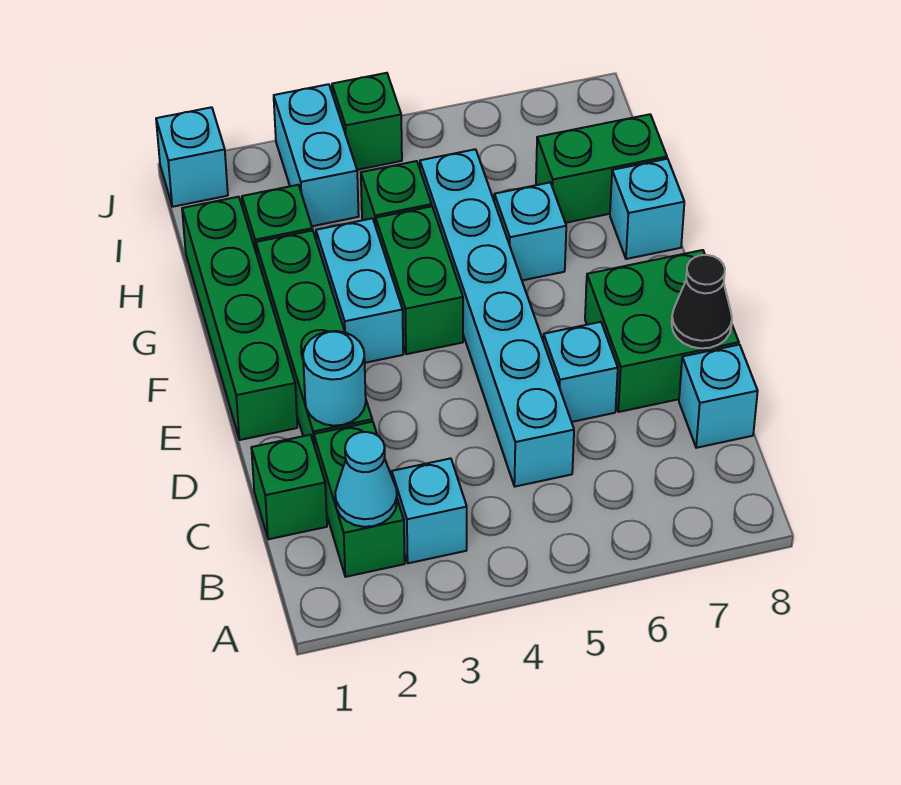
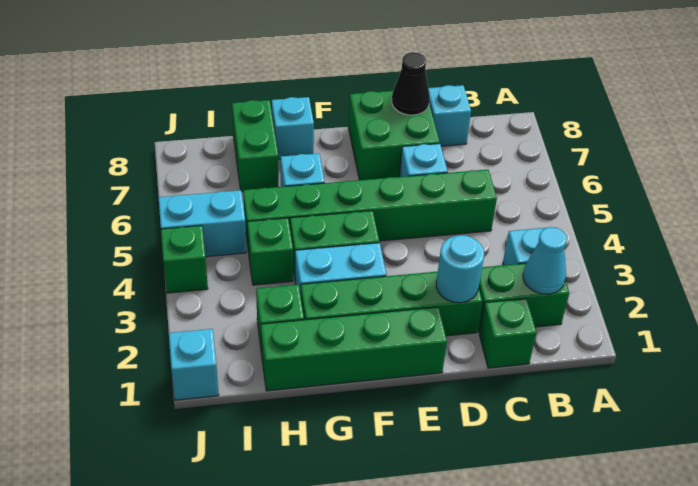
cyan 1x6 brick [420,149,574,487] -> green 1x6 brick [243,169,497,252]
cyan 1x2 brick [274,84,359,226] -> cyan 1x2 brick moved to [159,190,246,257]

